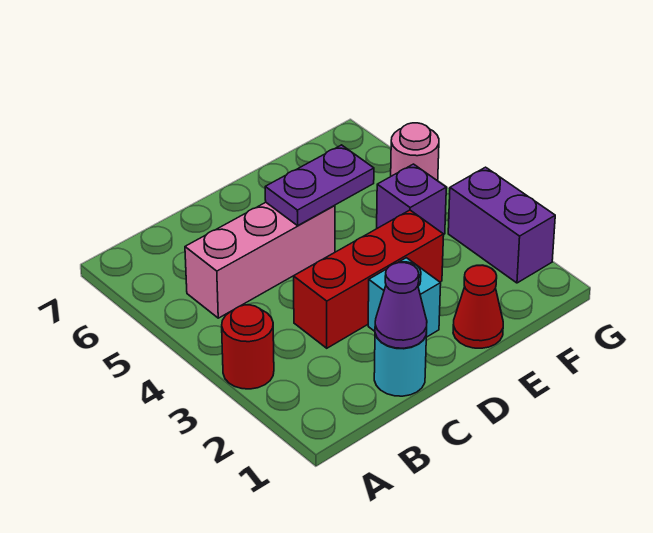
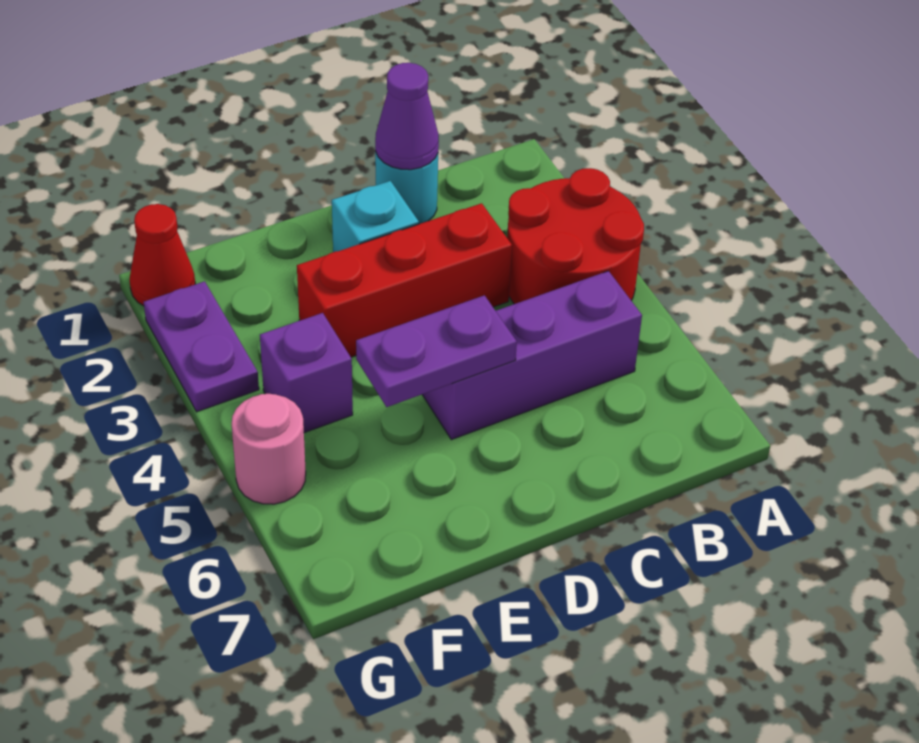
red 1x1 round brick [222,305,274,389] -> red 2x2 round brick [507,168,644,304]
pink 1x3 brick [185,202,335,318] -> purple 1x3 brick [422,271,642,440]
red 1x1 cone [453,265,503,348] -> red 1x1 cone moved to [129,204,195,306]
purple 1x2 brick [448,167,555,283] -> purple 1x2 plate [144,281,259,412]

